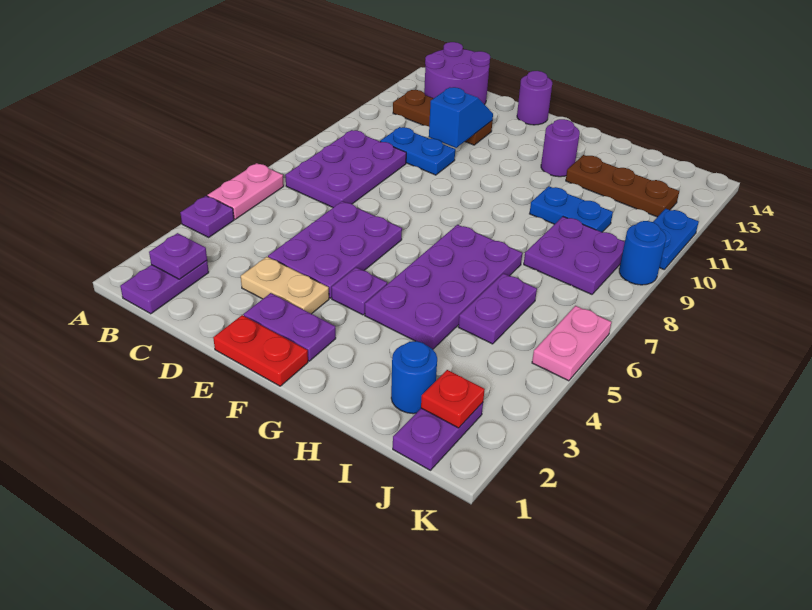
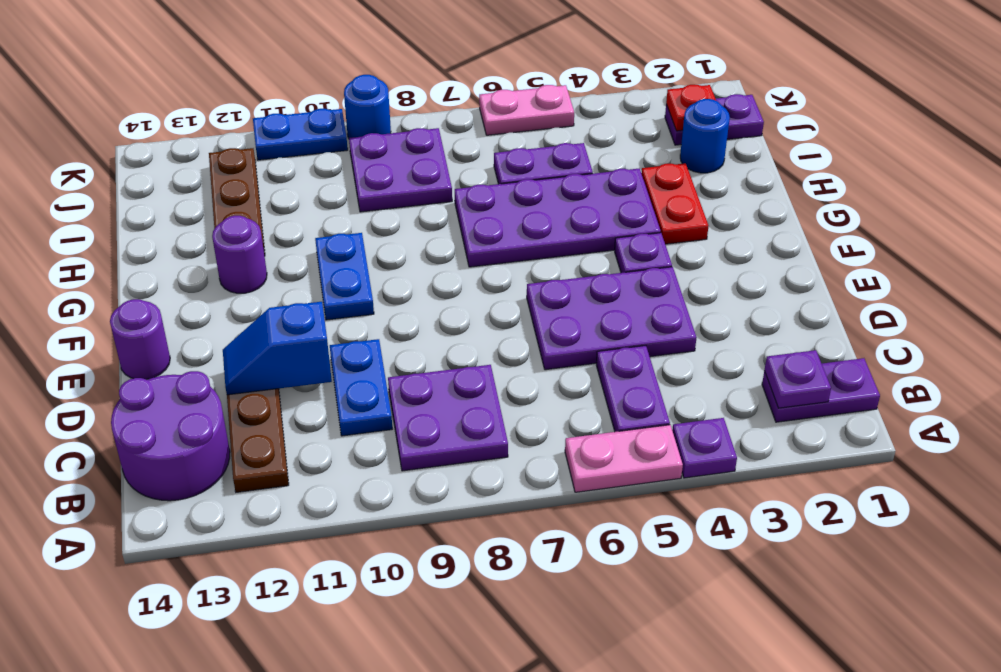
purple 2x3 plate [285,130,406,207] -> purple 2x2 plate [388,365,508,471]
tan 1x2 plate [241,257,329,314] -> none
red 1x2 plate [213,315,308,386] -> red 1x2 plate moved to [641,163,708,244]
purple 1x2 plate [243,293,336,361] -> purple 1x2 plate moved to [596,346,670,432]
blue 1x2 plate [530,186,613,232] -> blue 1x2 plate moved to [315,233,374,320]

